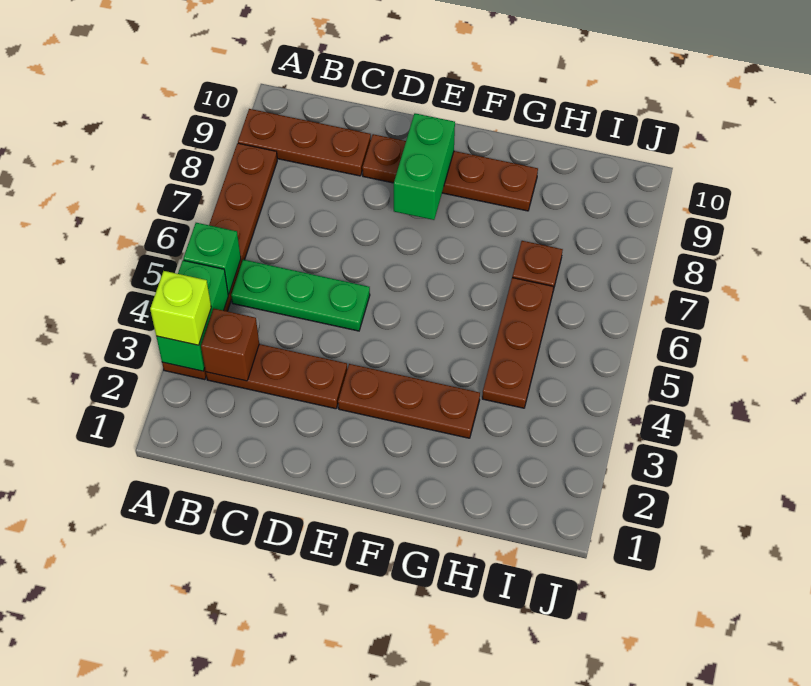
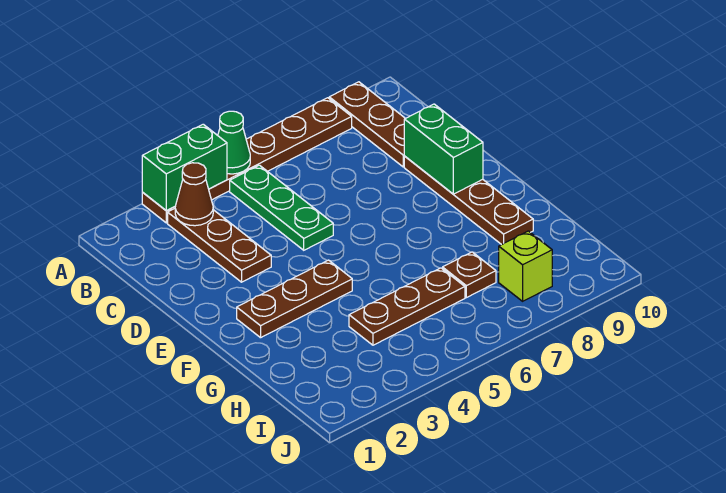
lime 1x1 brick [150,271,211,345] -> lime 1x1 brick moved to [499,231,552,301]
green 1x1 brick [183,223,241,294] -> green 1x1 cone [218,111,250,174]
brown 1x1 brick [201,309,259,381] -> brown 1x1 cone [175,163,213,226]
brown 1x3 plate [338,364,480,438] -> brown 1x3 plate turned to [237,260,352,338]
green 1x2 brick [394,113,455,220] -> green 1x2 brick turned to [404,104,483,194]

